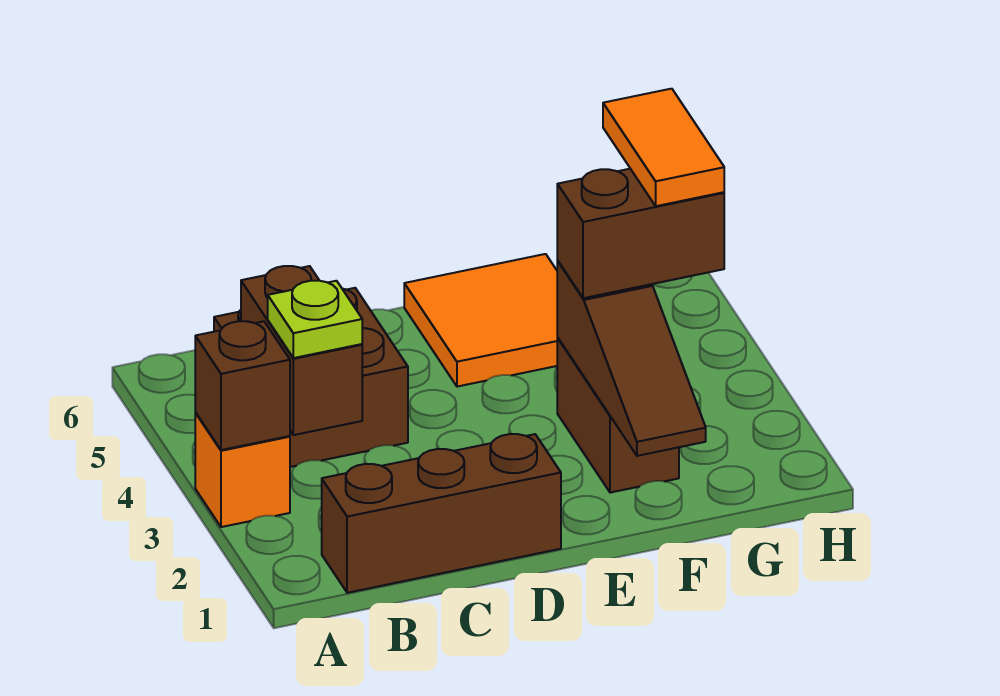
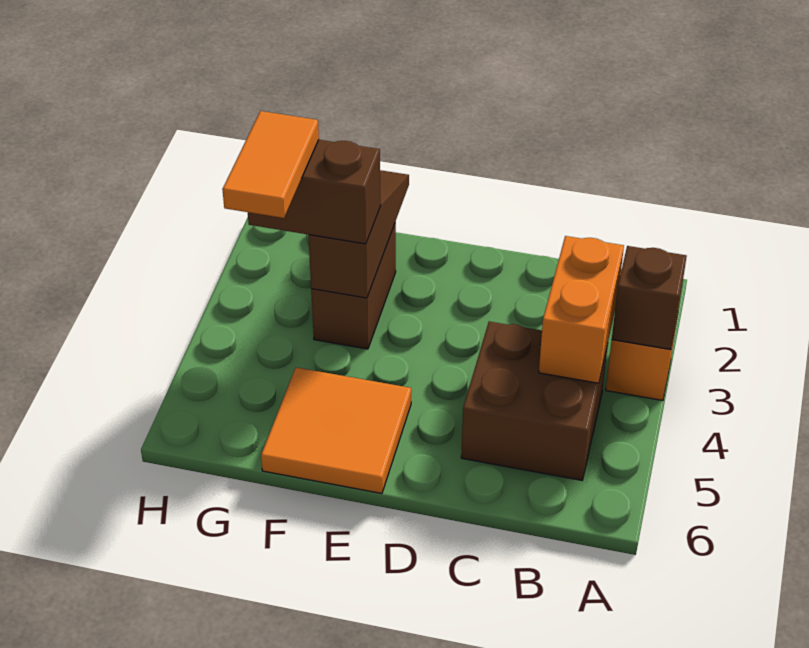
brown 1x3 brick [322,434,561,593] -> none
brown 1x2 brick [241,266,362,435] -> orange 1x2 brick [539,236,624,383]
lime 1x1 plate [268,281,362,358] -> none

